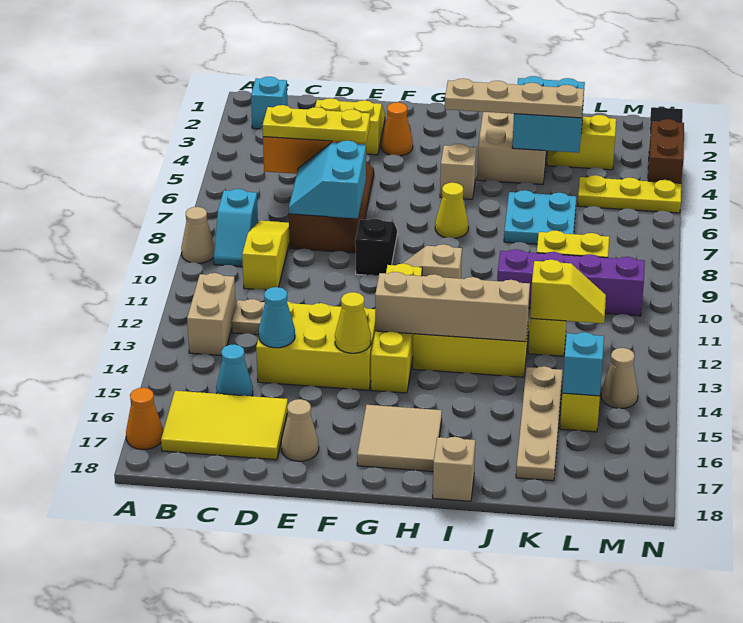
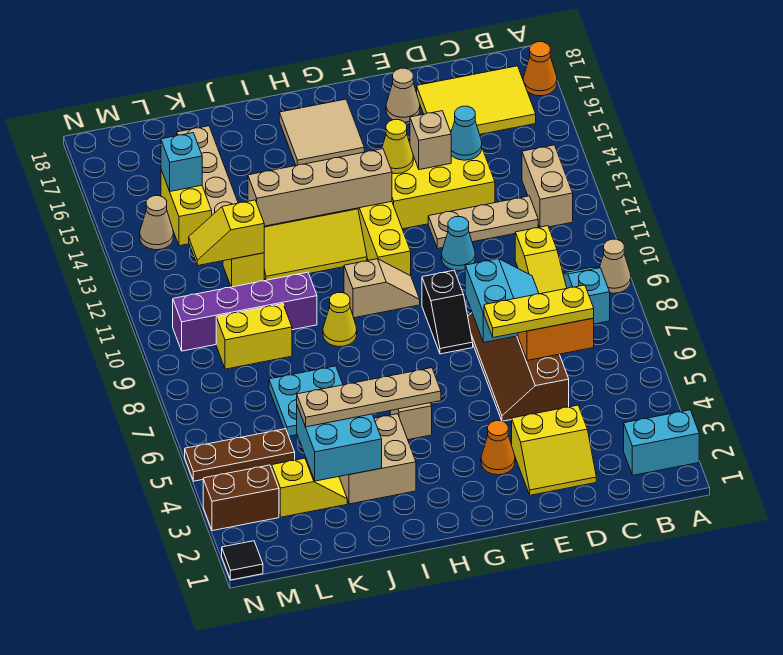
cyan 1x1 brick [251,77,287,129] -> cyan 1x2 brick [624,410,699,475]
cyan 1x1 cone [216,344,253,396] -> cyan 1x1 cone moved to [442,217,475,271]
yellow 1x1 cone [435,183,469,238] -> yellow 1x1 cone moved to [323,293,357,347]
tan 1x1 brick [433,437,475,501] -> tan 1x1 brick moved to [410,111,451,170]
yellow 1x3 plate [578,175,681,213] -> brown 1x3 plate [185,429,295,481]
brown 1x2 brick [648,119,684,183] -> brown 1x2 brick turned to [203,465,279,531]

